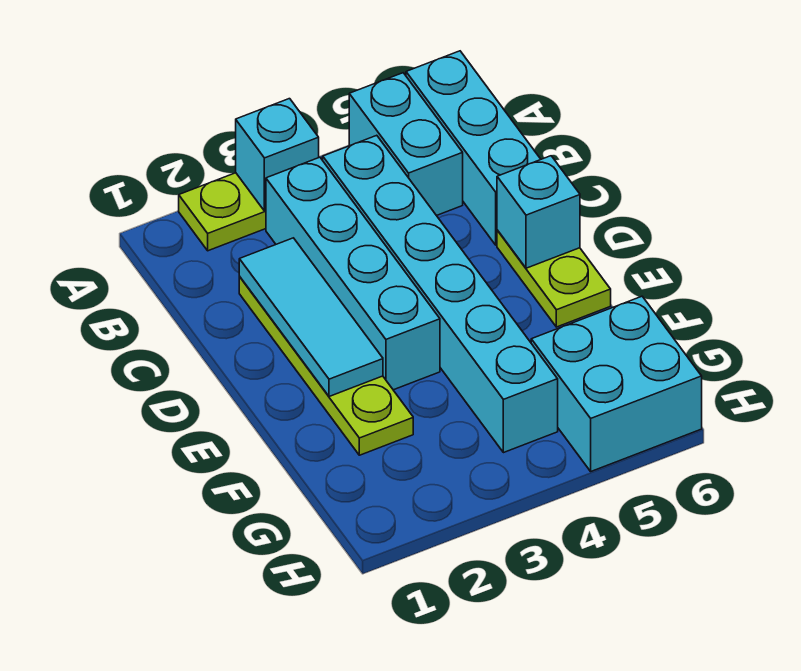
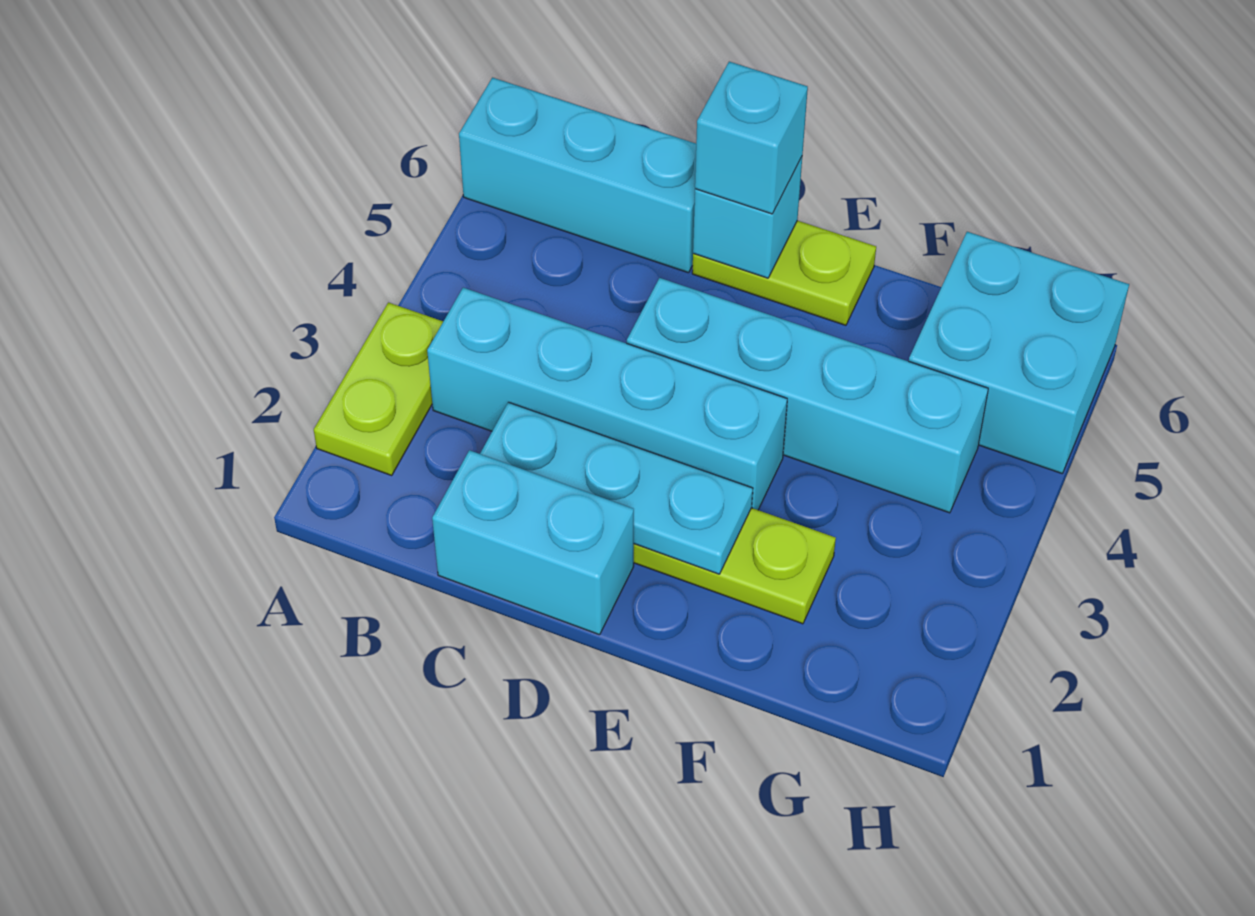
cyan 1x1 brick [236,99,319,211] -> cyan 1x1 brick moved to [695,62,808,214]
cyan 1x2 brick [349,73,463,216] -> cyan 1x2 brick moved to [432,450,634,635]
cyan 1x6 brick [323,135,558,453] -> cyan 1x4 brick [627,278,988,513]
cyan 1x3 tile [239,238,383,397] -> cyan 1x3 plate [480,402,753,574]

